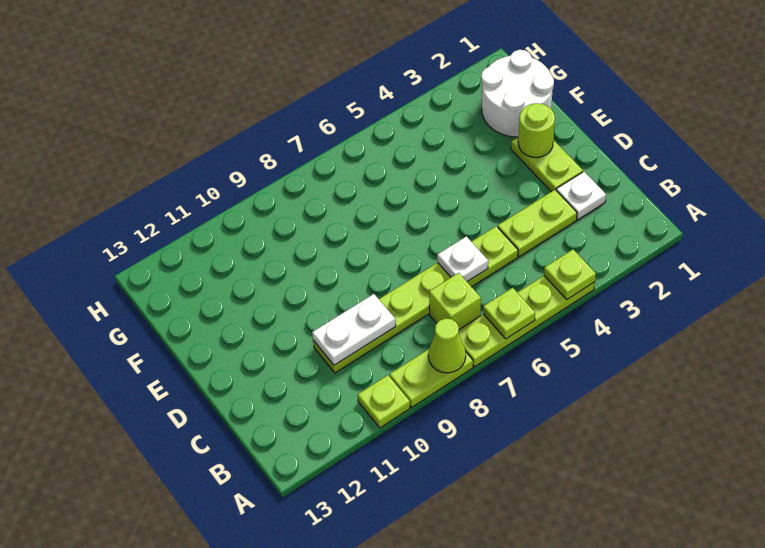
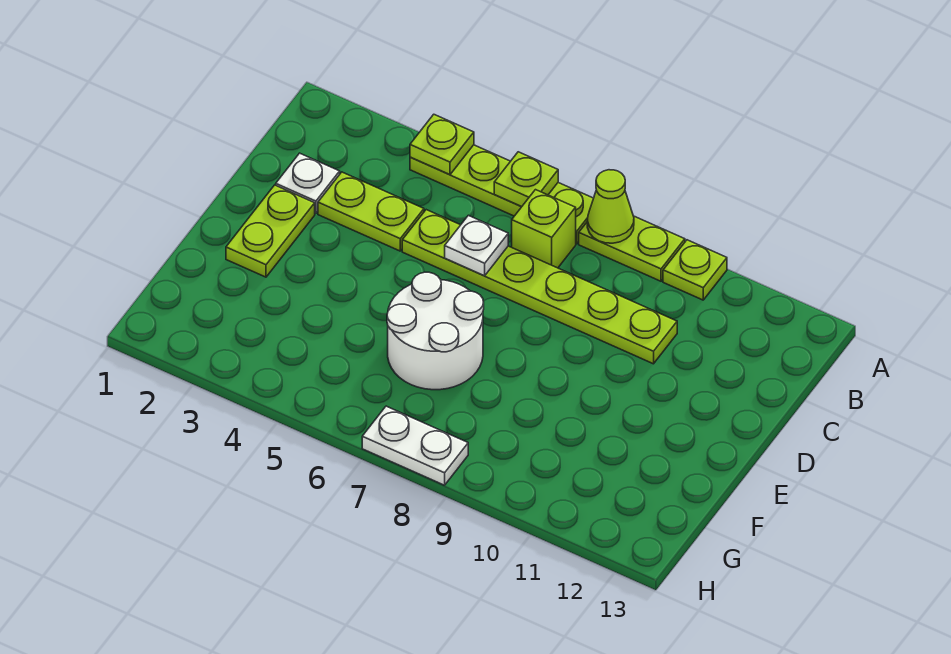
white 1x2 plate [312,294,396,365] -> white 1x2 plate moved to [362,406,468,485]
lime 1x1 round brick [518,103,555,158] -> none
white 2x2 round brick [481,50,554,137] -> white 2x2 round brick moved to [387,272,484,390]

